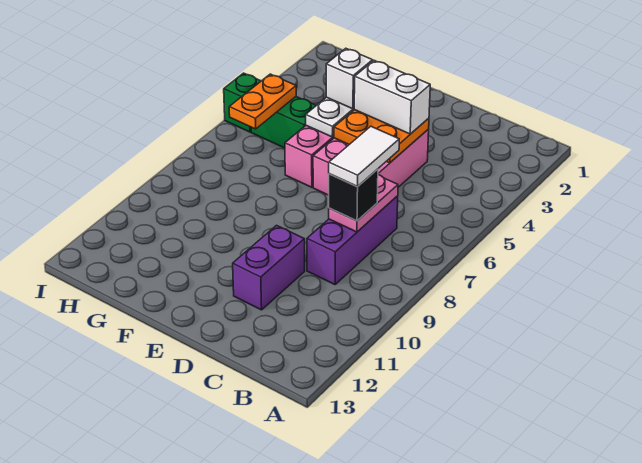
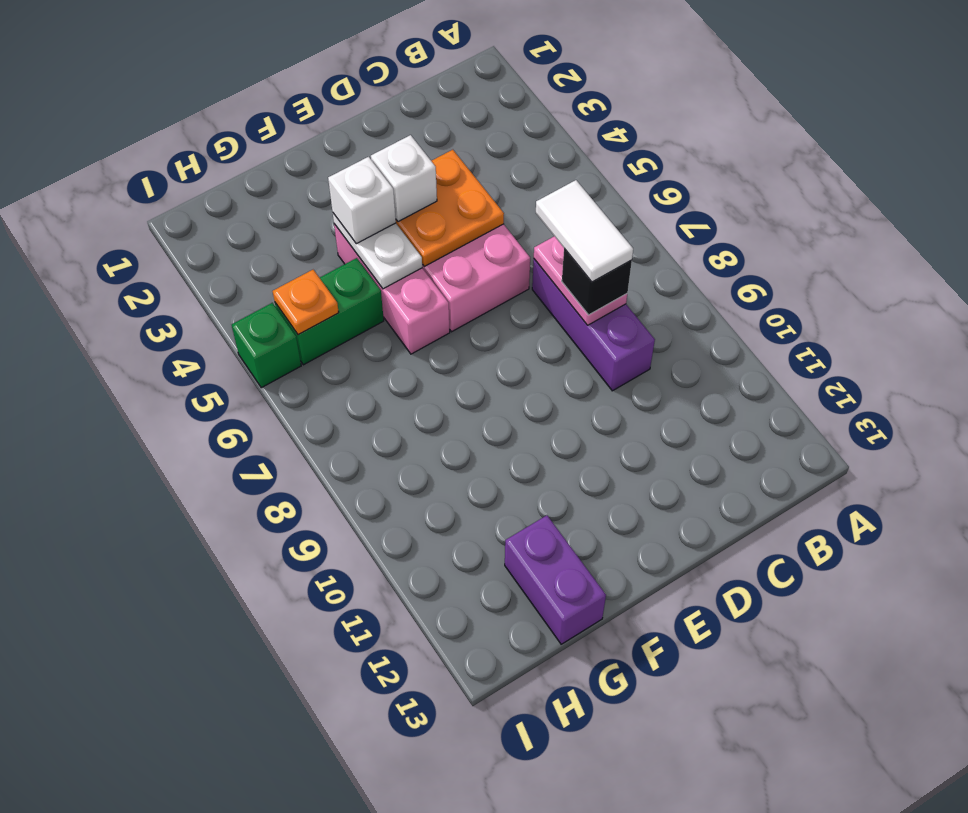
white 1x2 brick [354,61,430,134] -> white 1x1 brick [371,135,437,222]
purple 1x2 brick [233,225,305,310] -> purple 1x2 brick moved to [505,515,606,644]
orange 1x2 plate [229,74,296,129] -> orange 1x1 plate [273,270,339,335]

